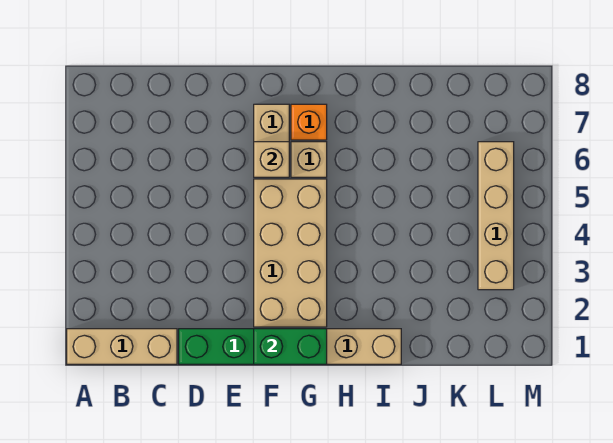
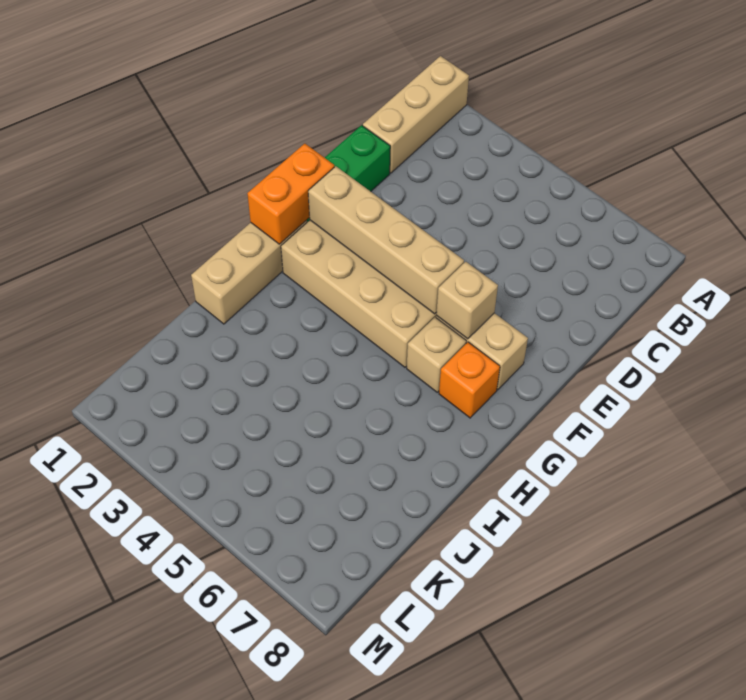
green 1x2 brick [254,329,327,364] -> orange 1x2 brick [247,144,334,244]
tan 1x4 brick [478,142,514,290] -> tan 1x4 brick moved to [308,166,464,314]

